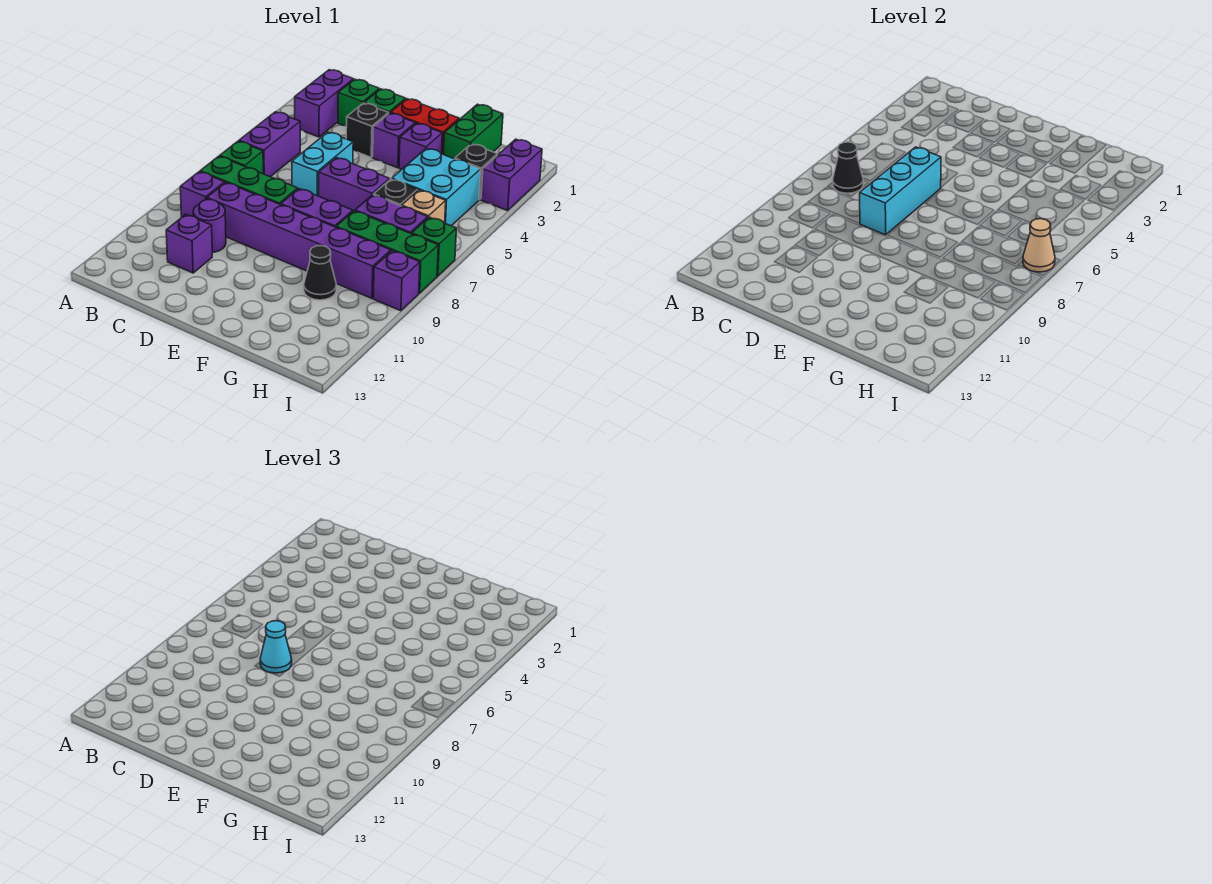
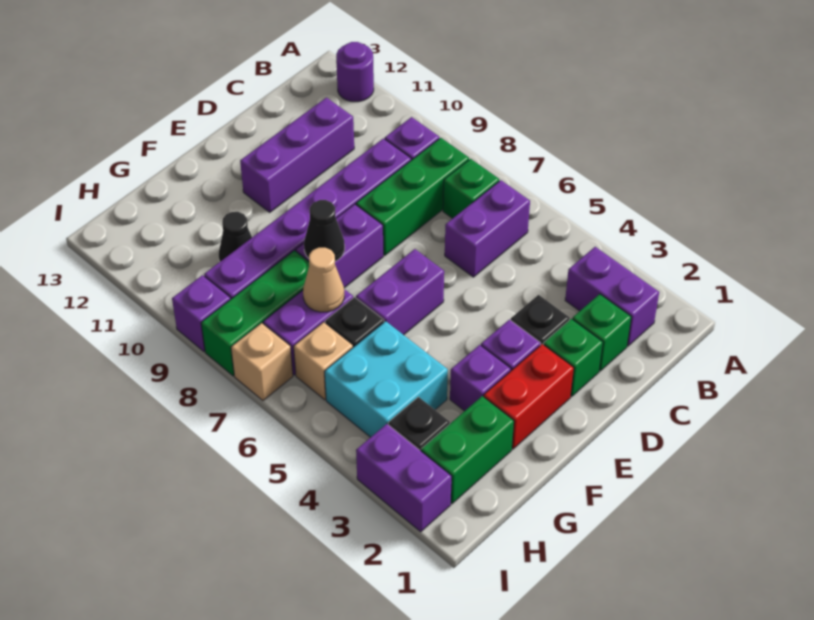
purple 1x2 brick [239,112,300,177] -> purple 1x2 brick turned to [445,180,530,277]
black 1x1 cone [833,142,863,193] -> black 1x1 cone moved to [304,200,345,261]
purple 1x1 round brick [193,200,226,252] -> purple 1x1 round brick moved to [336,42,374,102]
purple 1x1 brick [166,214,212,273] -> purple 1x3 brick [240,98,354,212]
cyan 1x2 brick [292,132,353,196] -> none
cyan 1x3 brick [860,147,941,235] -> none
cyan 1x1 cone [260,621,292,673] -> none
green 1x2 brick [444,104,503,159] -> green 1x2 brick turned to [421,396,514,504]
green 1x1 brick [412,217,456,276] -> tan 1x1 brick [231,323,293,401]
tan 1x1 cone [1023,219,1055,272] -> tan 1x1 cone moved to [303,248,344,312]

